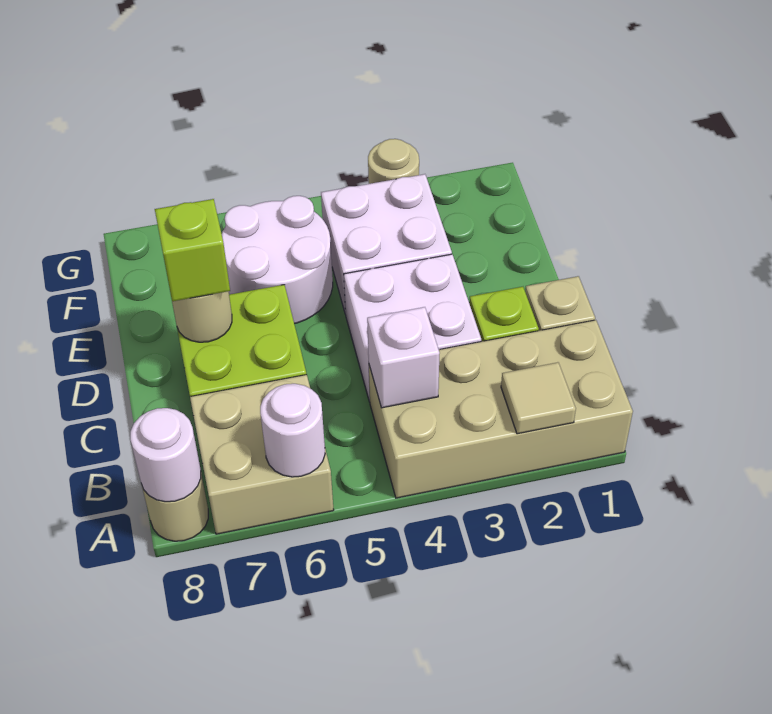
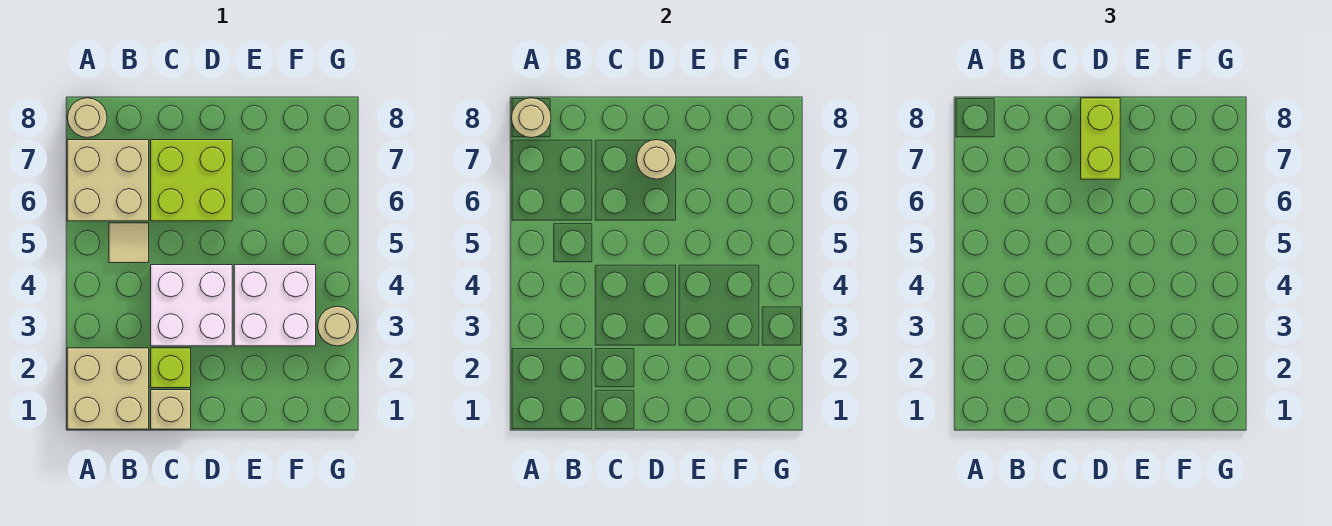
tan 2x4 brick [369,320,633,498] -> tan 2x2 brick [67,348,149,429]
tan 1x1 tile [501,362,576,434] -> tan 1x1 tile moved to [109,223,149,263]
white 1x1 round brick [260,384,325,477] -> none
white 1x1 round brick [130,408,201,502] -> tan 1x1 round brick [511,98,551,138]
white 1x1 brick [367,307,440,408] -> none
lime 1x1 brick [155,199,230,301] -> lime 1x2 brick [1081,98,1120,179]
white 2x2 round brick [222,196,333,324] -> none

